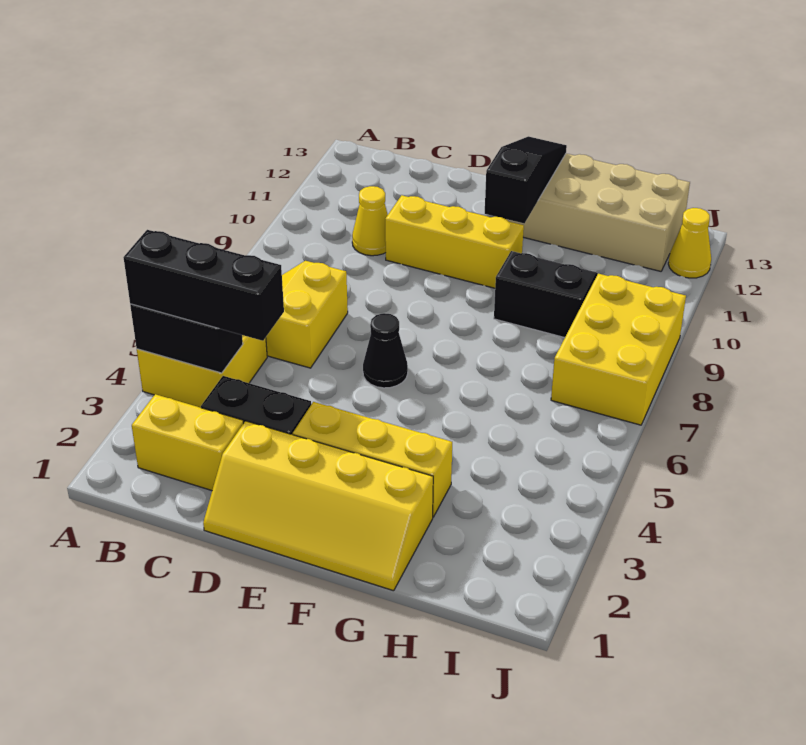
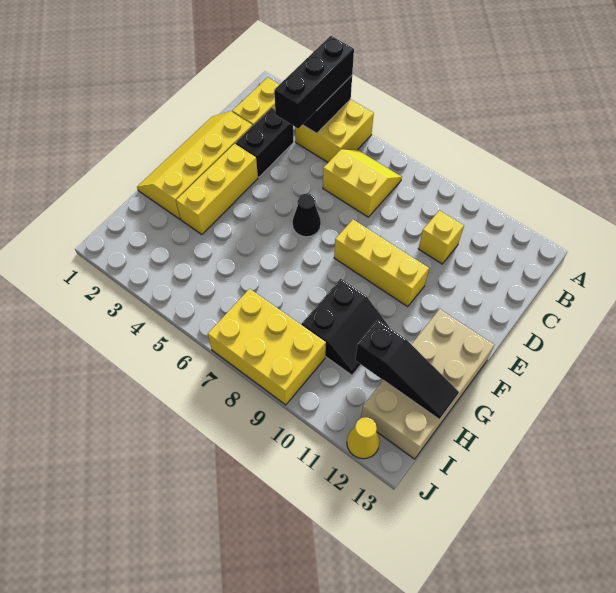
yellow 1x1 cone [352,186,388,256] -> yellow 1x1 brick [418,210,464,264]
yellow 1x3 brick [385,195,524,288] -> yellow 1x3 brick turned to [334,220,429,307]
black 1x3 slope [485,136,567,223] -> black 1x3 slope moved to [355,320,459,420]

